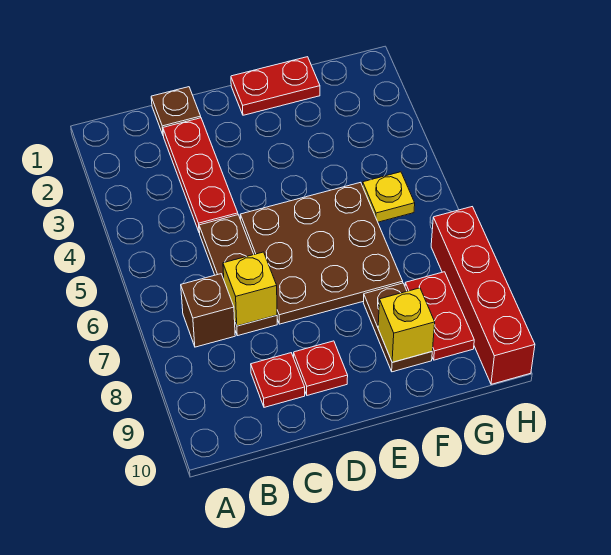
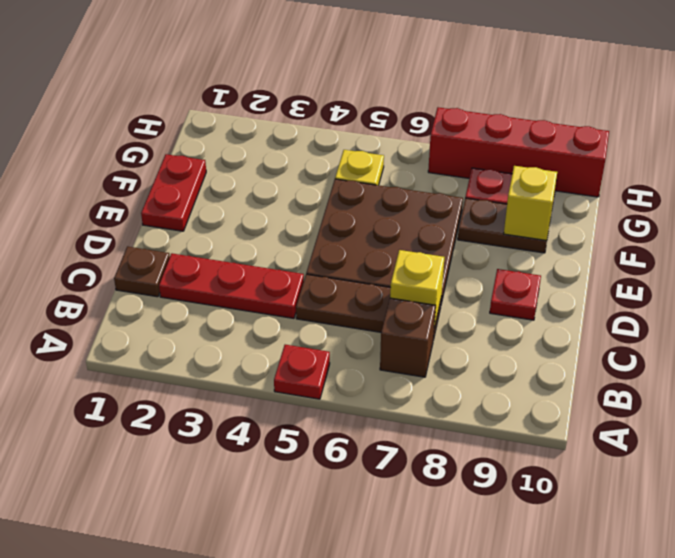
red 1x1 plate [251,353,305,407] -> red 1x1 plate moved to [274,345,330,399]

